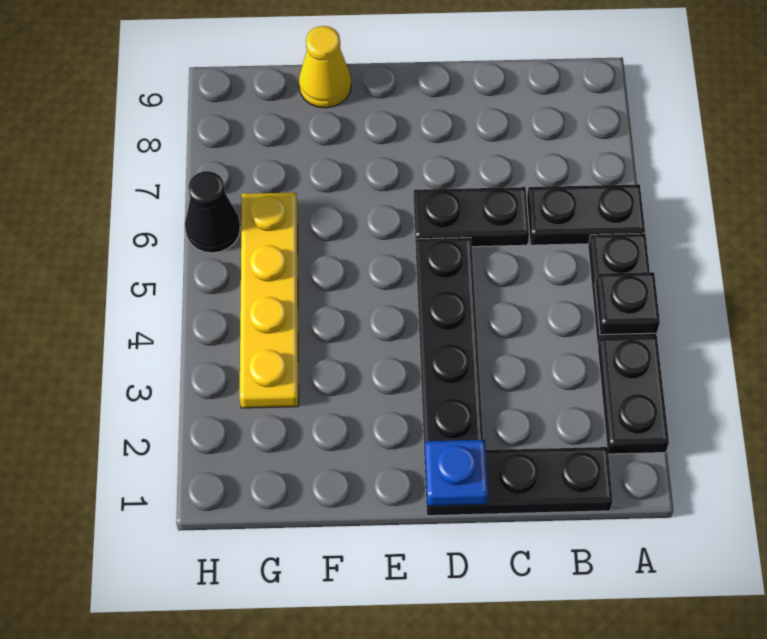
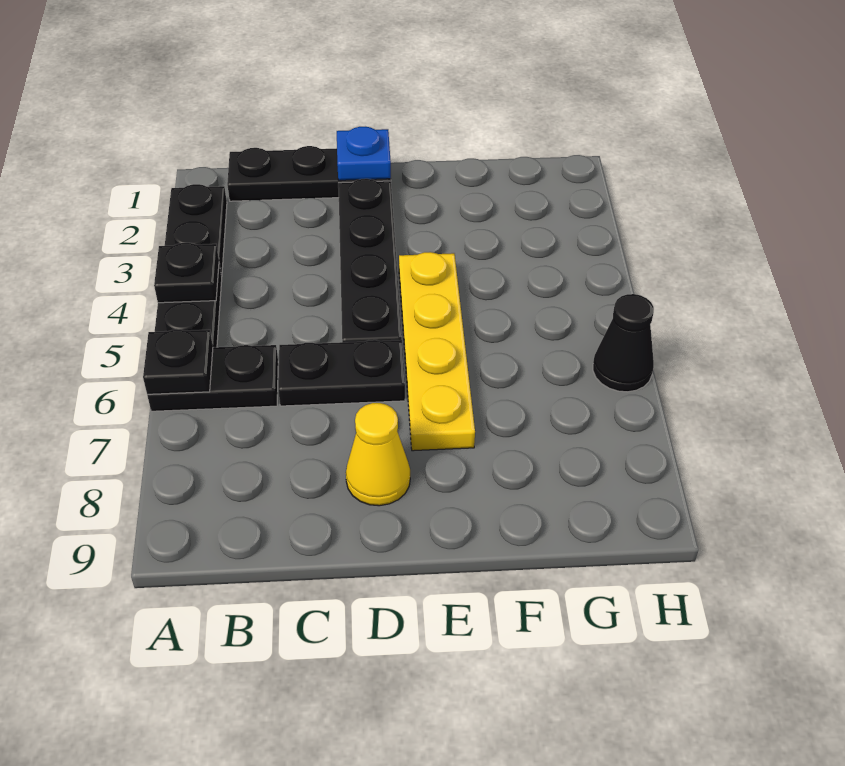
none -> black 1x1 plate [143,330,213,394]
yellow 1x1 cone [299,26,351,108] -> yellow 1x1 cone moved to [346,403,410,506]
yellow 1x4 plate [240,193,299,408] -> yellow 1x4 plate moved to [399,252,475,451]

